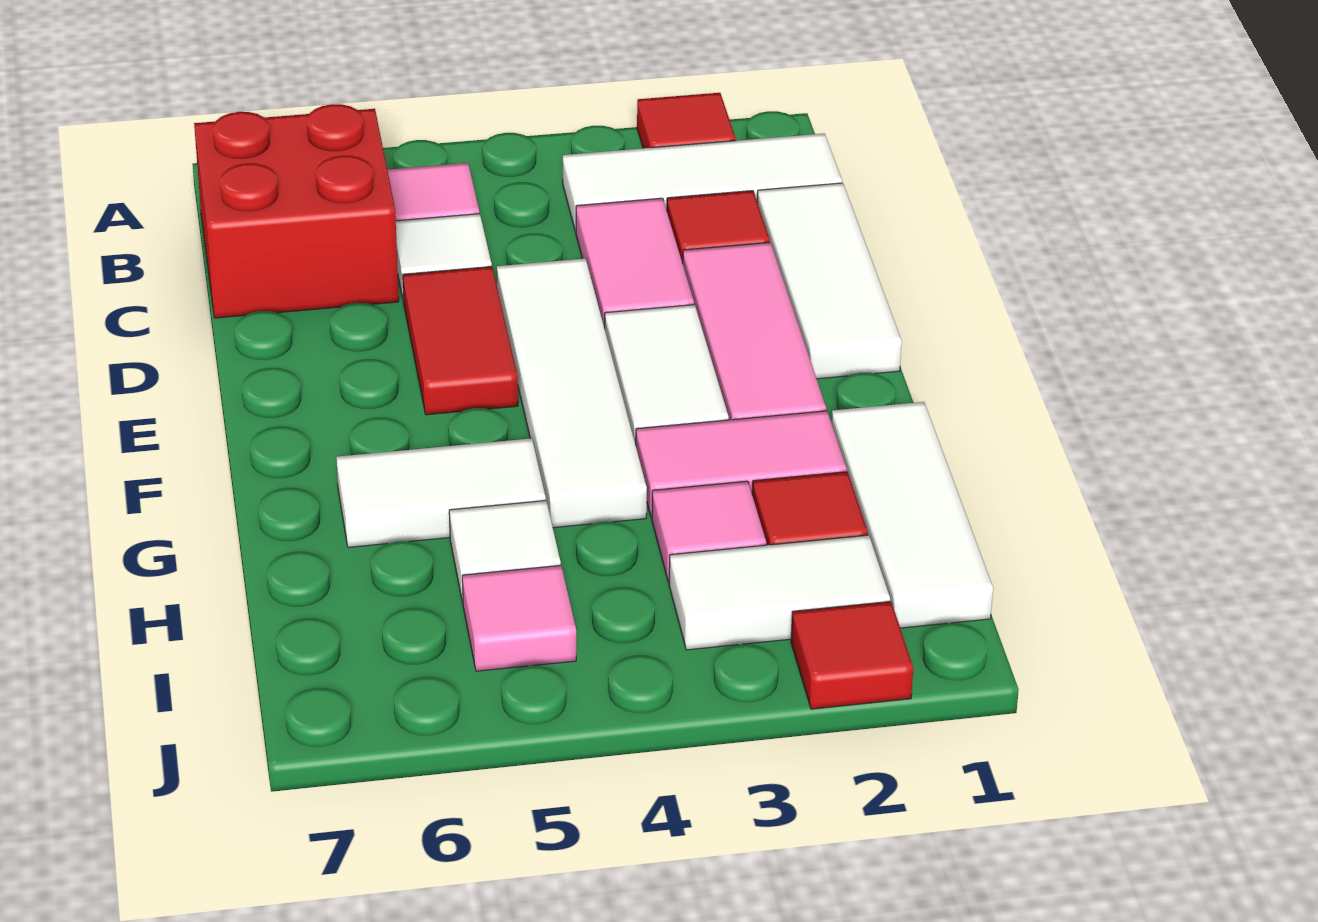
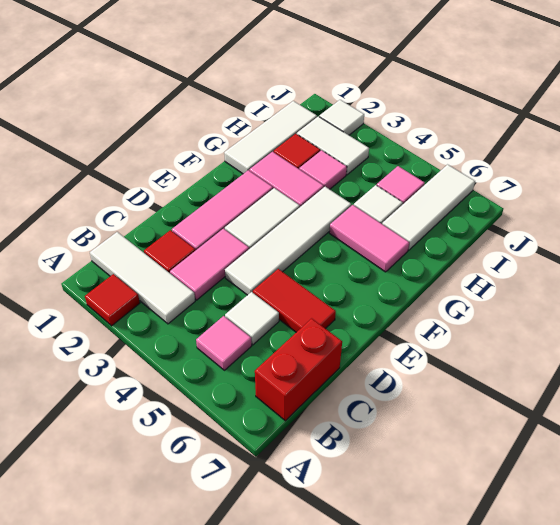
red 2x2 brick [194,104,399,318] -> red 1x2 brick [255,318,342,421]
white 1x3 tile [757,183,902,379] -> white 1x3 tile moved to [382,165,475,250]
red 1x2 tile [403,267,518,415] -> red 1x2 tile turned to [253,269,336,332]
white 1x2 tile [336,438,546,547] -> pink 1x2 tile [329,205,409,272]
red 1x1 tile [791,602,913,709] -> white 1x1 tile [319,100,364,135]

